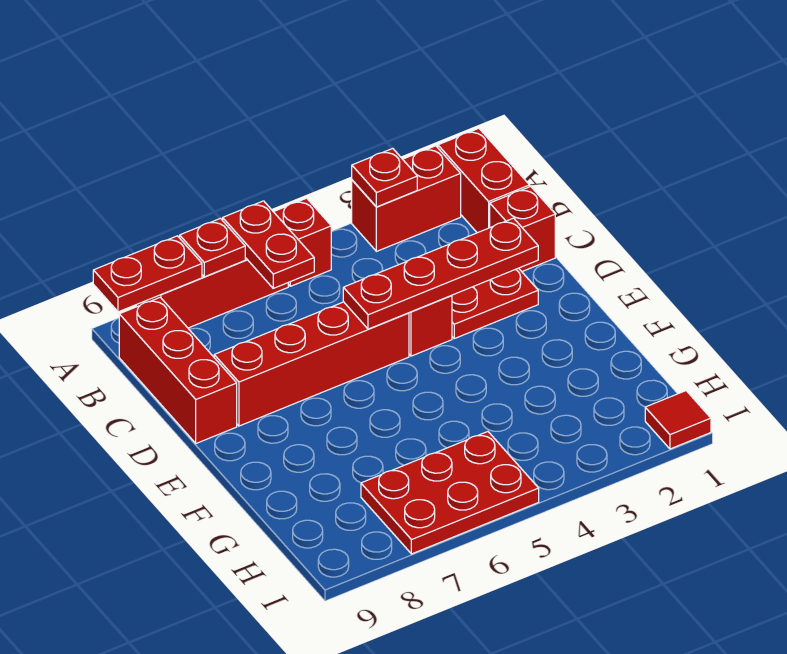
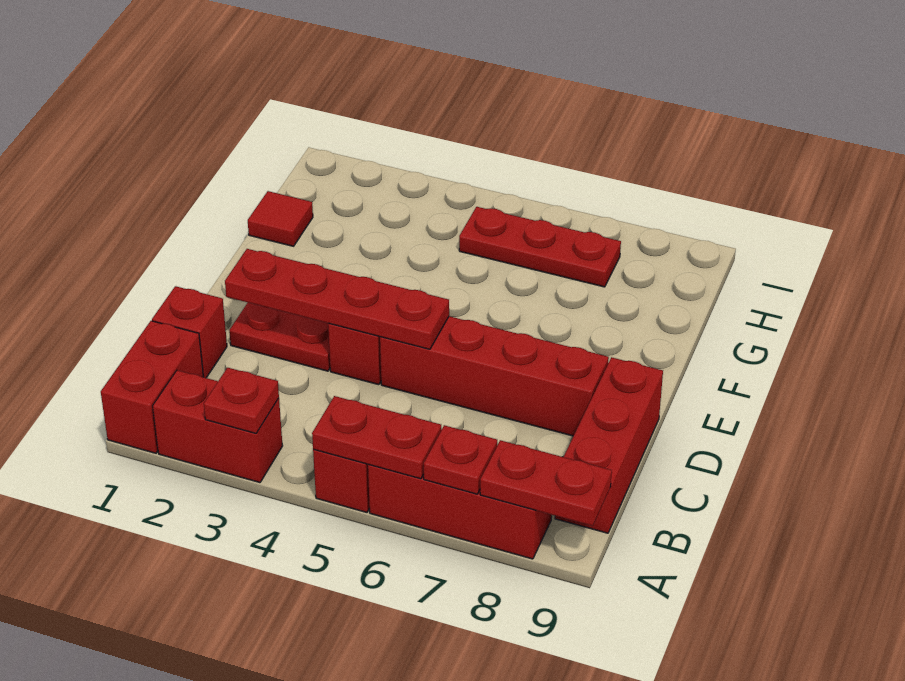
red 1x2 plate [223,201,314,288] -> red 1x2 plate turned to [312,396,441,479]
red 2x3 plate [361,432,539,554] -> red 1x3 plate [459,207,621,287]
red 1x1 tile [645,391,711,449] -> red 1x1 tile moved to [248,191,313,246]

